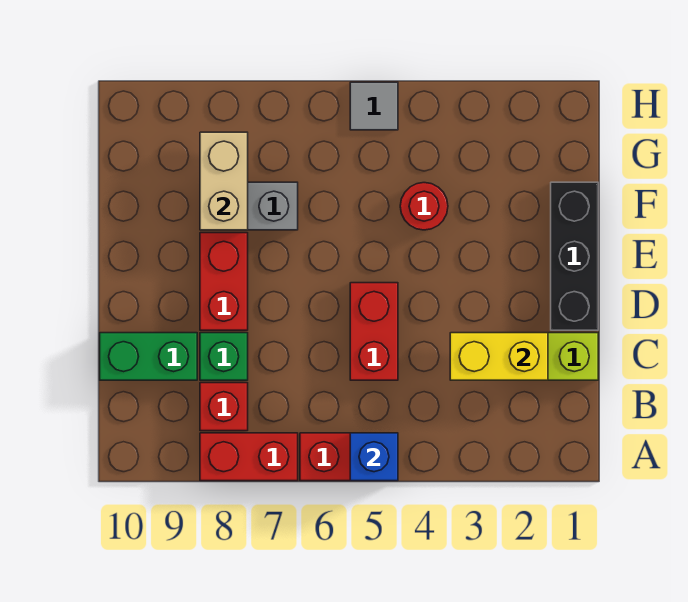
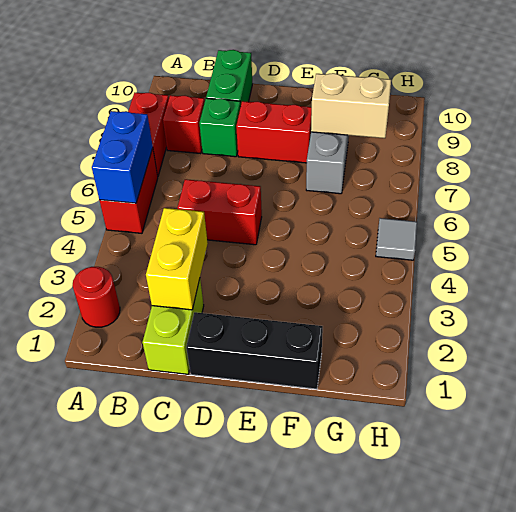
blue 1x1 brick [350,433,398,481] -> blue 1x2 brick [92,111,153,203]
red 1x1 round brick [400,183,448,230] -> red 1x1 round brick moved to [73,267,120,327]

